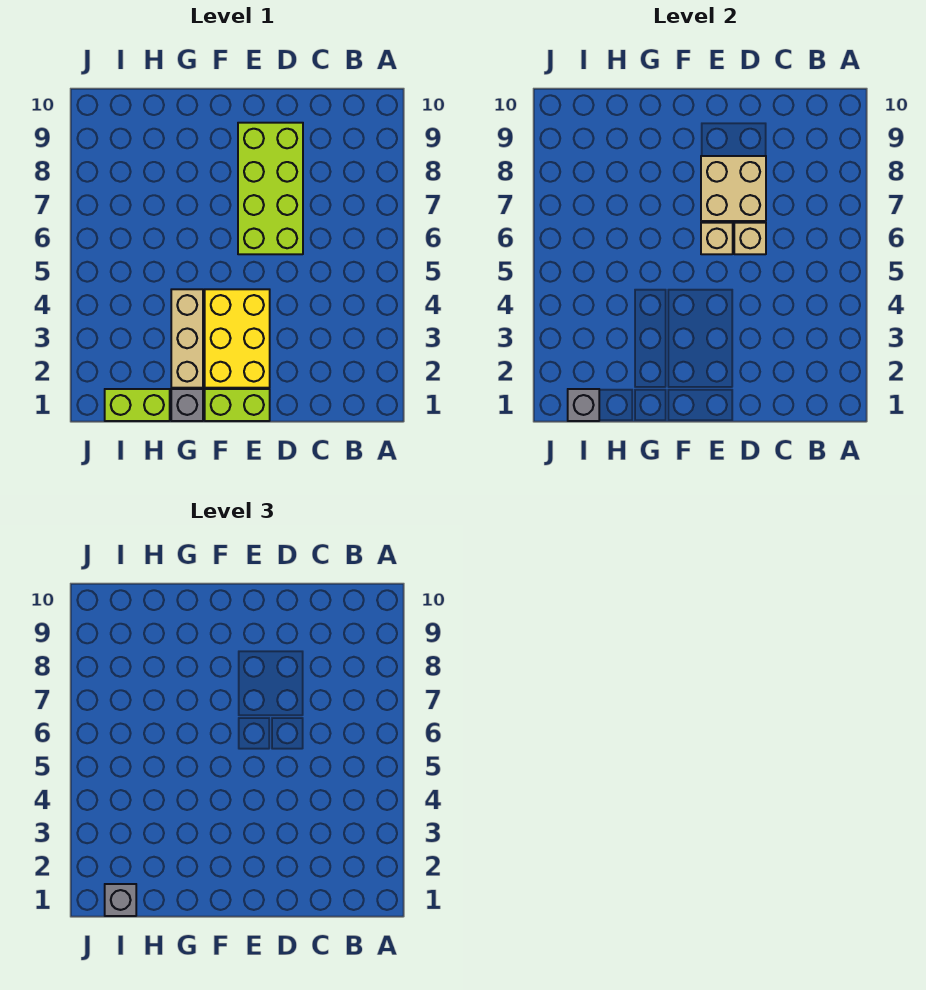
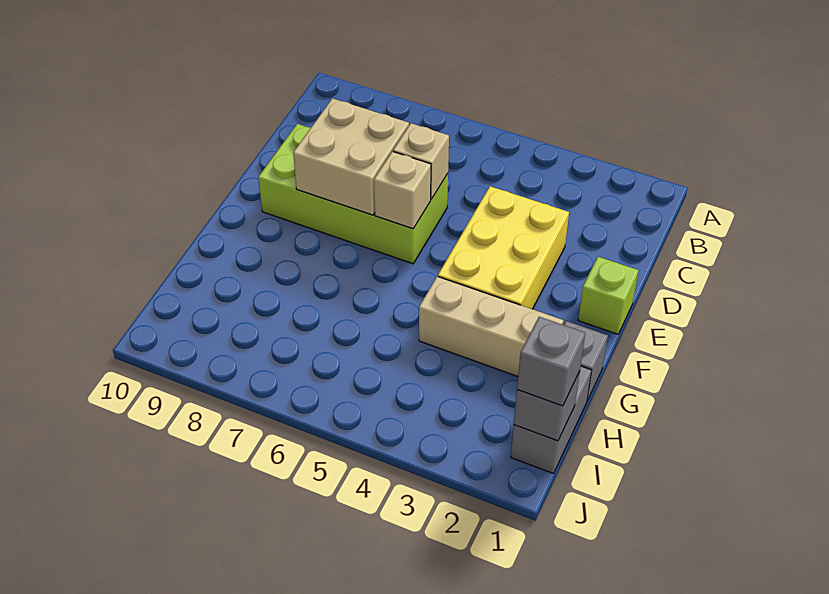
lime 1x2 brick [205,389,270,421] -> lime 1x1 brick [578,257,639,334]
yellow 2x3 brick [205,289,270,388] -> yellow 2x3 brick turned to [438,186,569,309]
lime 1x2 brick [105,389,170,421] -> grey 1x2 brick [511,366,592,474]

